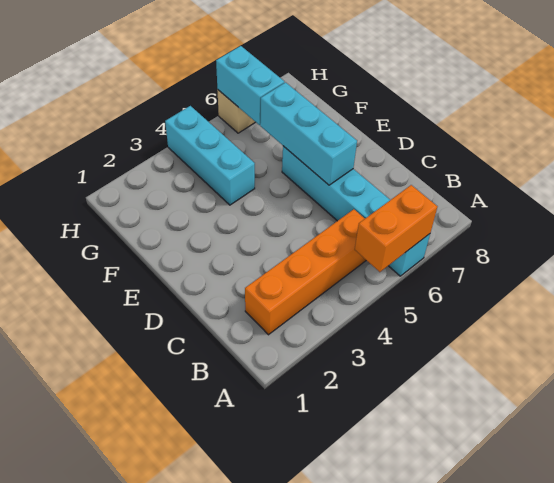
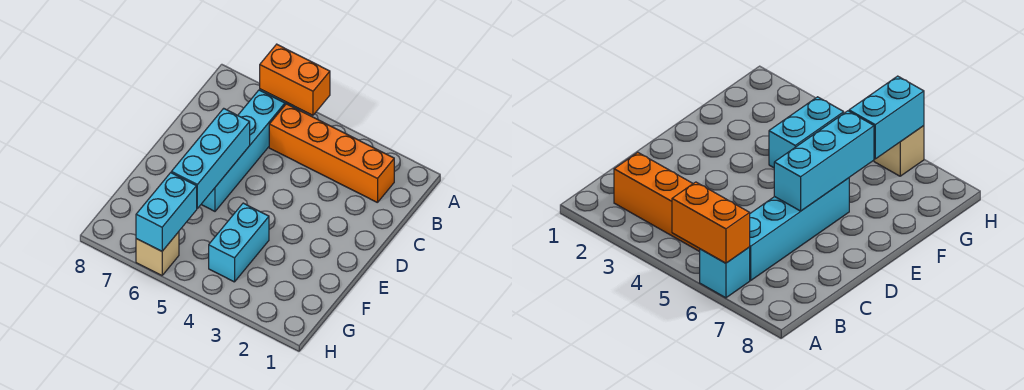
cyan 1x3 brick [165,106,255,205] -> cyan 1x2 brick [209,203,269,282]

